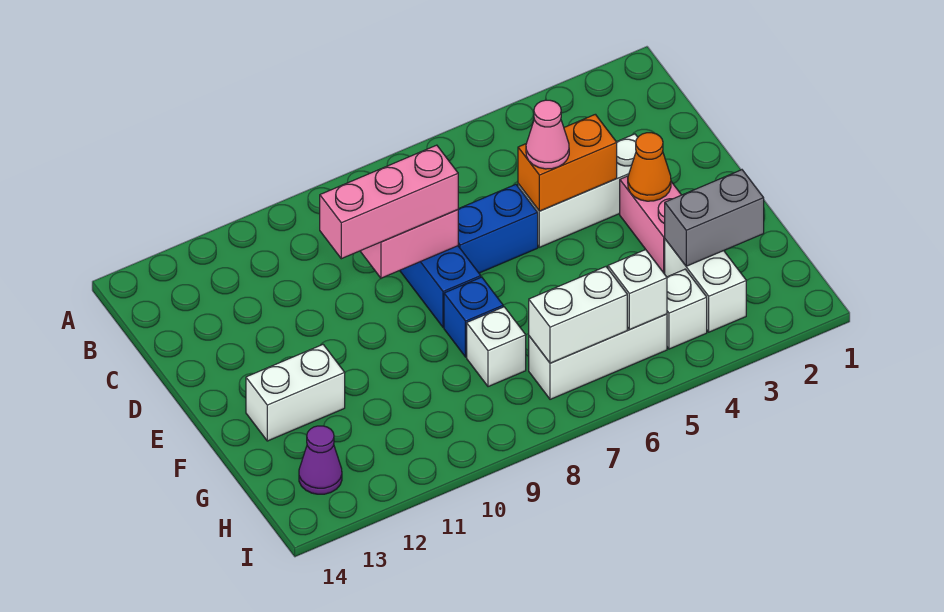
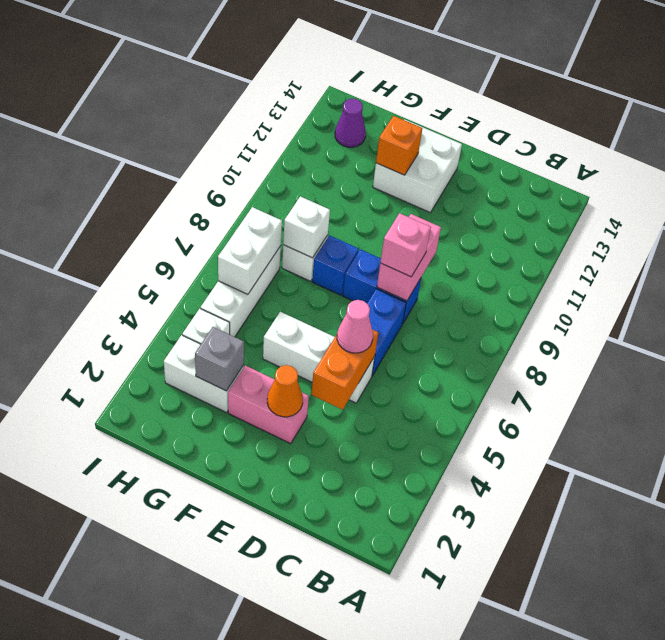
white 1x3 brick [518,134,638,247] -> white 1x3 brick turned to [263,312,375,403]
pink 1x3 brick [320,145,458,259] -> pink 1x1 brick [380,213,431,277]
white 1x2 brick [246,345,345,441] -> white 2x2 brick [373,119,462,213]
none -> orange 1x1 brick [376,116,422,175]
grey 1x2 brick [665,170,764,266] -> grey 1x1 brick [195,327,244,391]
white 1x1 brick [608,250,667,330] -> white 1x1 brick moved to [283,196,330,258]

